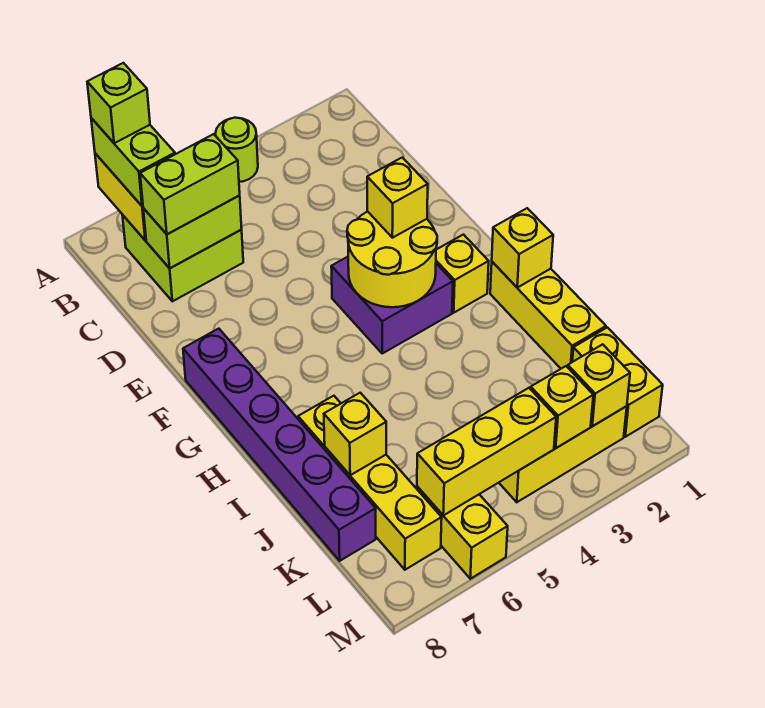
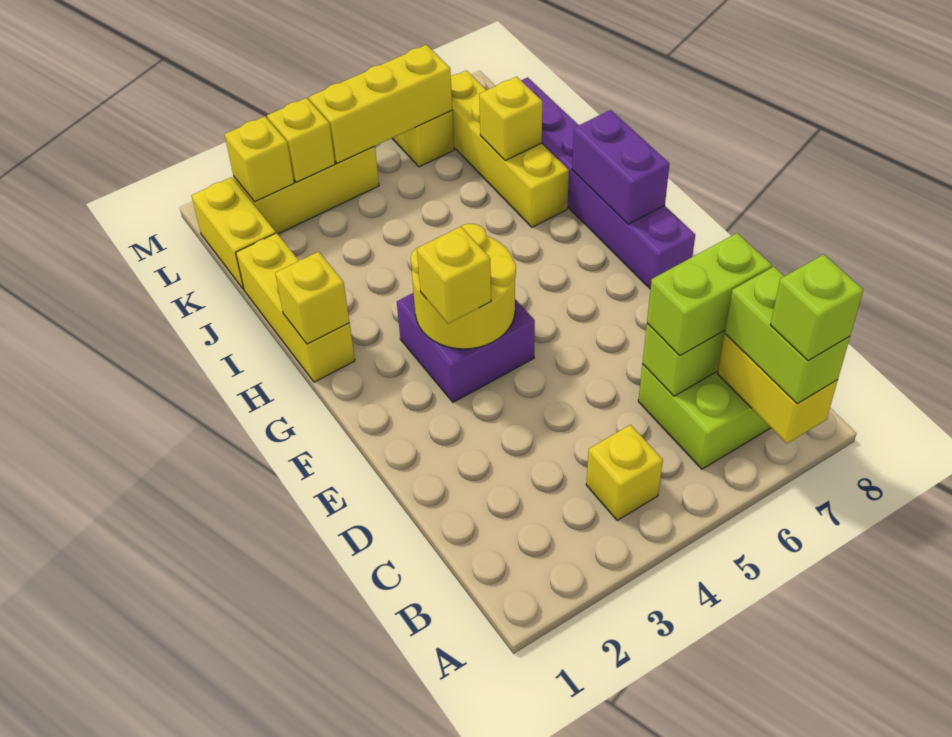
lime 1x1 round brick [215,118,258,182] -> none
yellow 1x1 brick [436,235,489,313] -> yellow 1x1 brick moved to [586,425,663,521]
none -> purple 1x2 brick [572,110,669,224]

